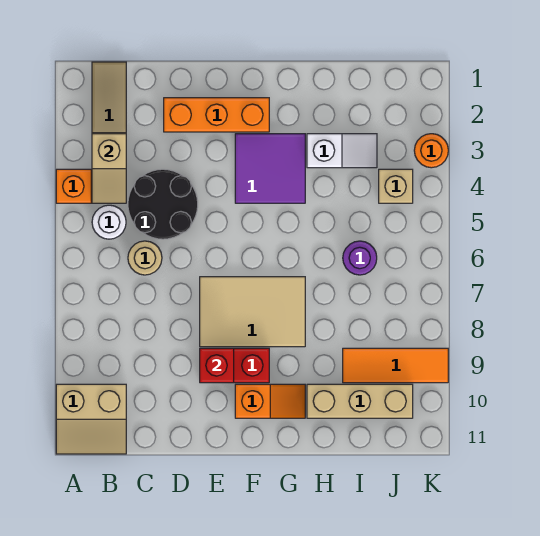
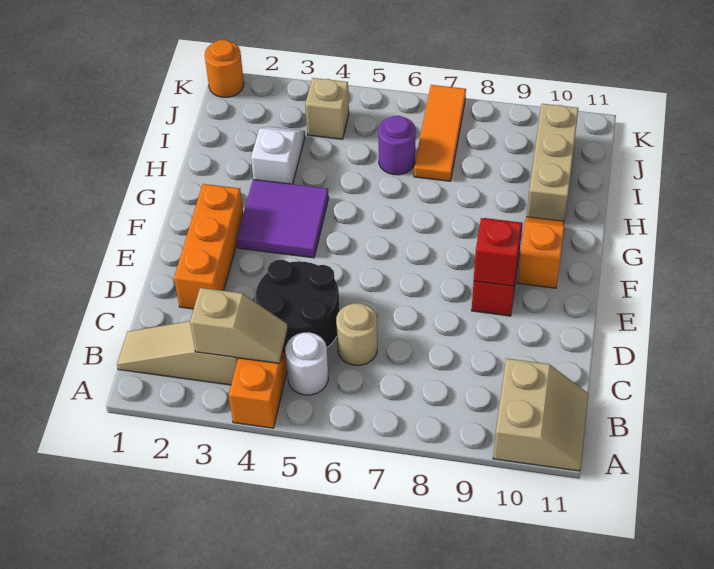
tan 2x3 tile [200,277,305,347] -> none
orange 1x3 tile [343,348,448,383] -> orange 1x3 tile moved to [414,85,466,181]
orange 1x1 round brick [414,134,448,168] -> orange 1x1 round brick moved to [205,40,244,97]

